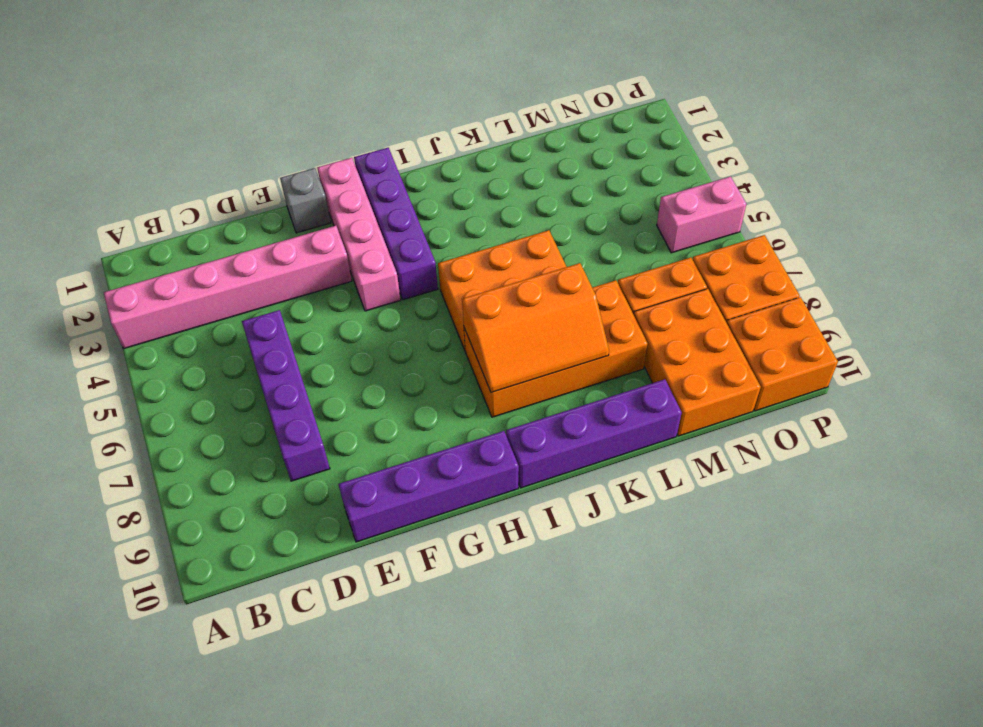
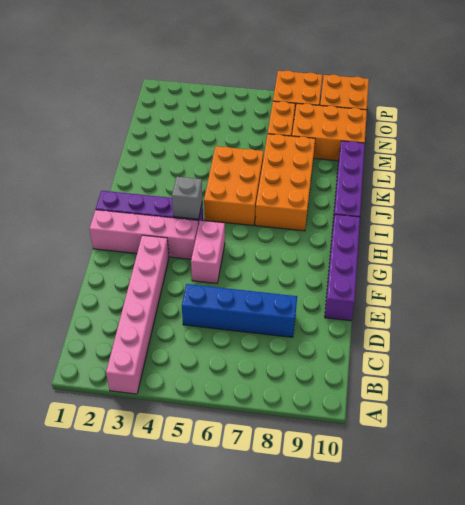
purple 1x4 brick [242,310,330,481] -> blue 1x4 brick [182,284,297,337]
grey 1x1 brick [280,168,331,233] -> grey 1x1 brick moved to [172,177,202,219]
orange 2x3 slope [462,263,609,392] -> none
pink 1x2 brick [657,177,746,253] -> pink 1x2 brick moved to [191,221,225,283]

